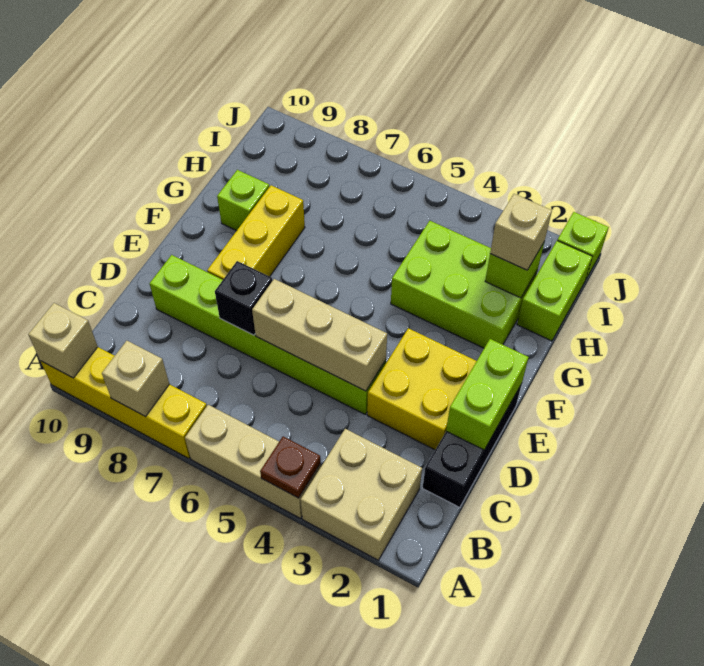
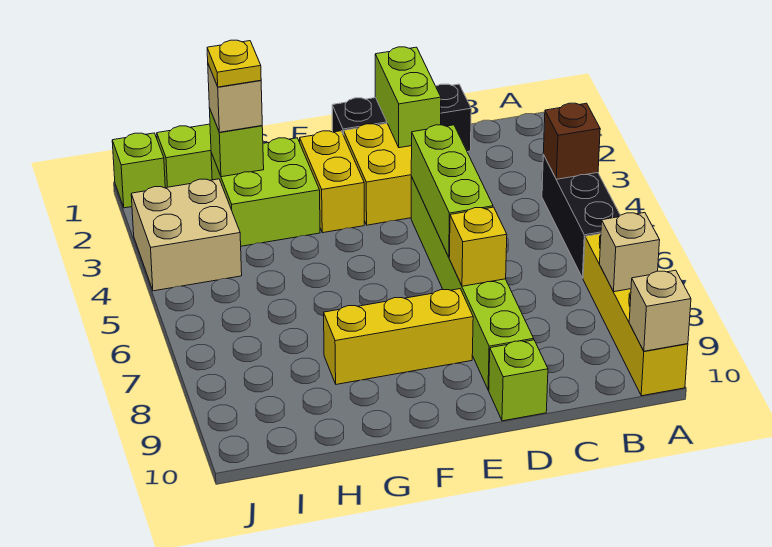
tan 2x2 brick [301,429,422,560] -> tan 2x2 brick moved to [131,179,242,291]
tan 1x3 brick [185,405,321,518] -> black 1x3 brick [542,155,620,278]
brown 1x1 plate [260,436,321,498] -> brown 1x1 brick [543,103,600,179]
lime 1x2 brick [446,339,529,450] -> lime 1x2 brick turned to [375,47,441,148]
tan 1x3 brick [252,279,387,391] -> lime 1x3 brick [411,125,493,257]
black 1x1 brick [215,261,273,335] -> yellow 1x1 brick [449,207,507,286]
none -> yellow 1x2 brick [300,131,364,233]
lime 2x3 brick [391,221,537,348] -> lime 2x2 brick [211,138,320,246]
lime 1x1 brick [217,170,269,231] -> lime 1x1 brick moved to [489,340,548,421]
none -> yellow 1x1 plate [207,40,261,87]

